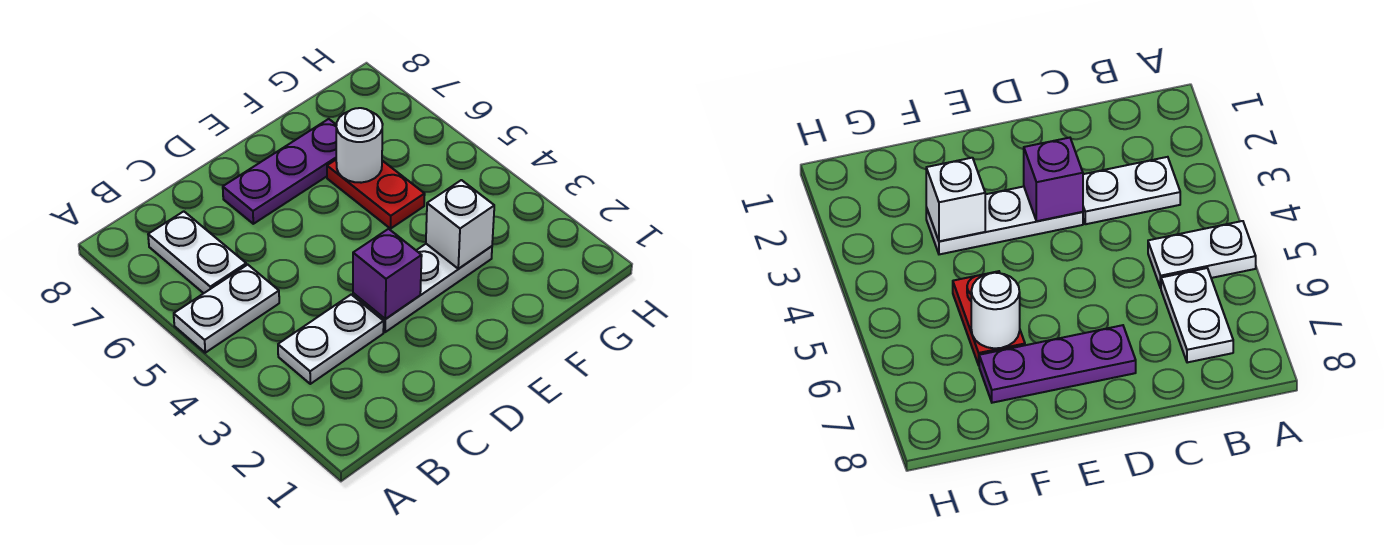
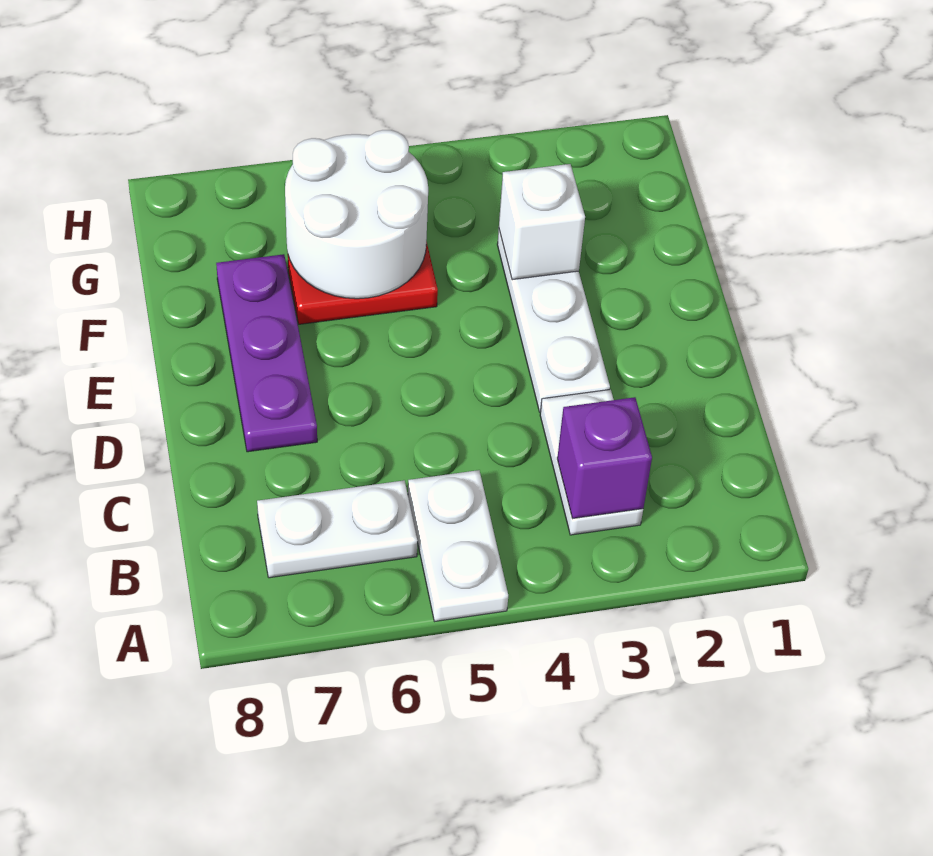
purple 1x1 brick [353,229,422,319] -> purple 1x1 brick moved to [557,397,652,519]
white 1x1 round brick [336,108,383,183] -> white 2x2 round brick [285,130,428,299]

